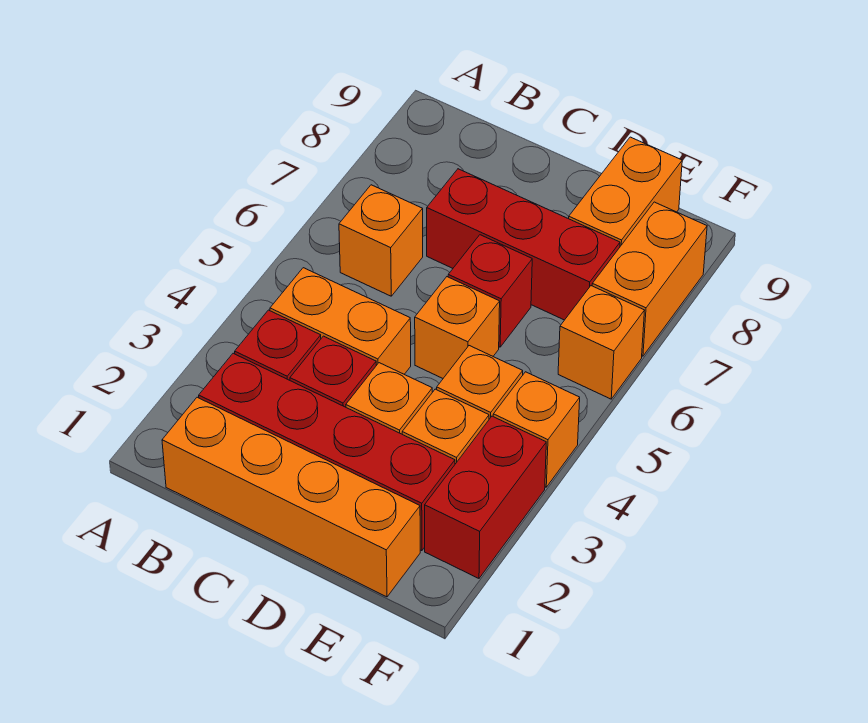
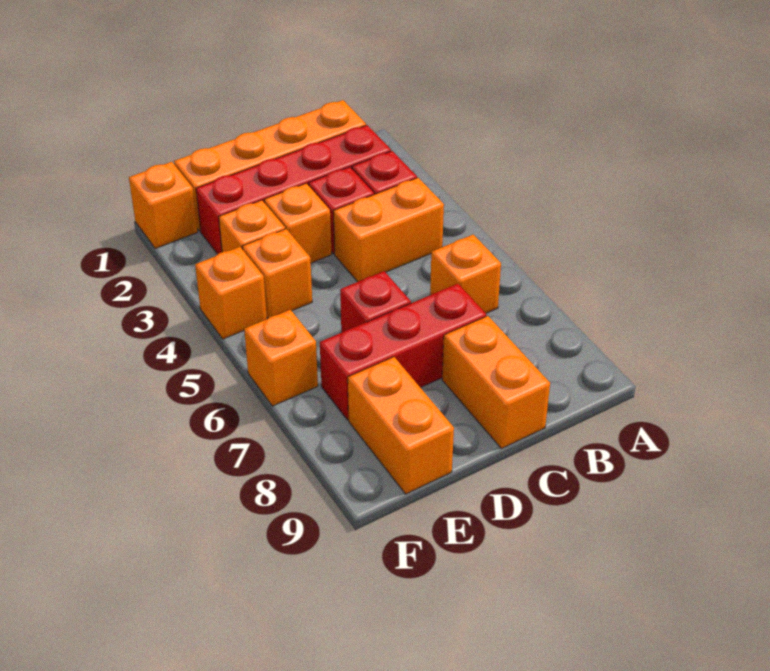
orange 1x1 brick [415,277,500,378] -> orange 1x1 brick moved to [129,162,198,248]
red 1x2 brick [425,416,546,578] -> none
orange 1x2 brick [592,202,707,356] -> orange 1x2 brick moved to [442,316,550,449]

